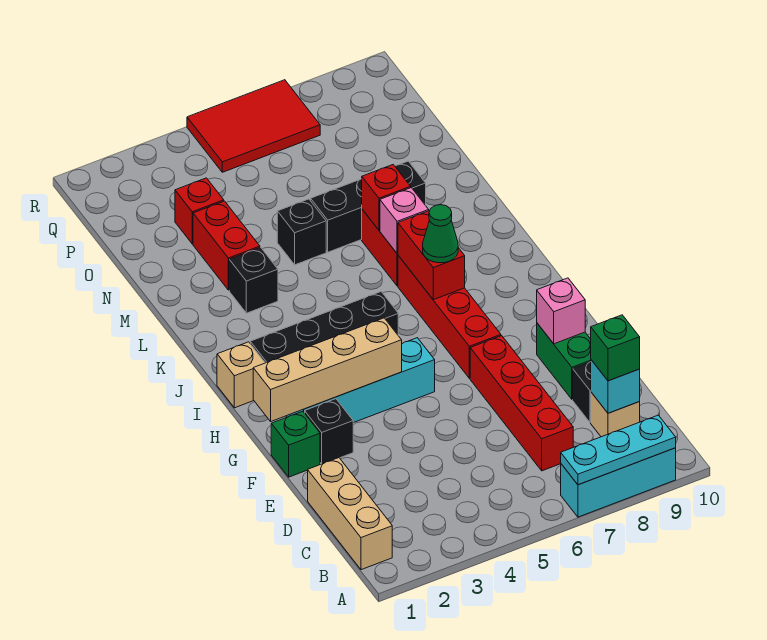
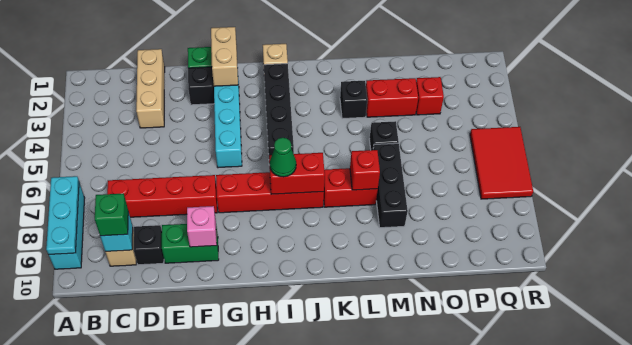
tan 1x3 brick [308,458,392,570] -> tan 1x3 brick turned to [136,49,165,128]
tan 1x4 brick [253,318,402,421] -> tan 1x2 brick [211,27,238,86]
pink 1x1 brick [380,188,429,254] -> none

